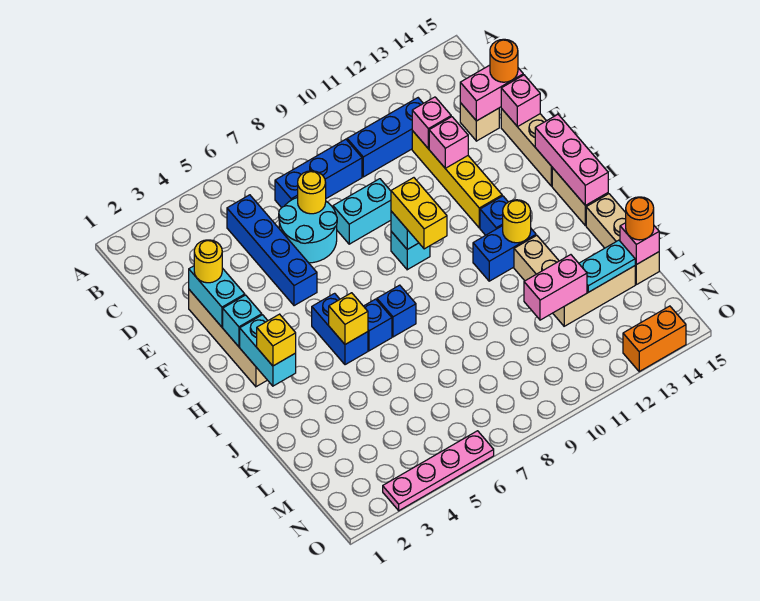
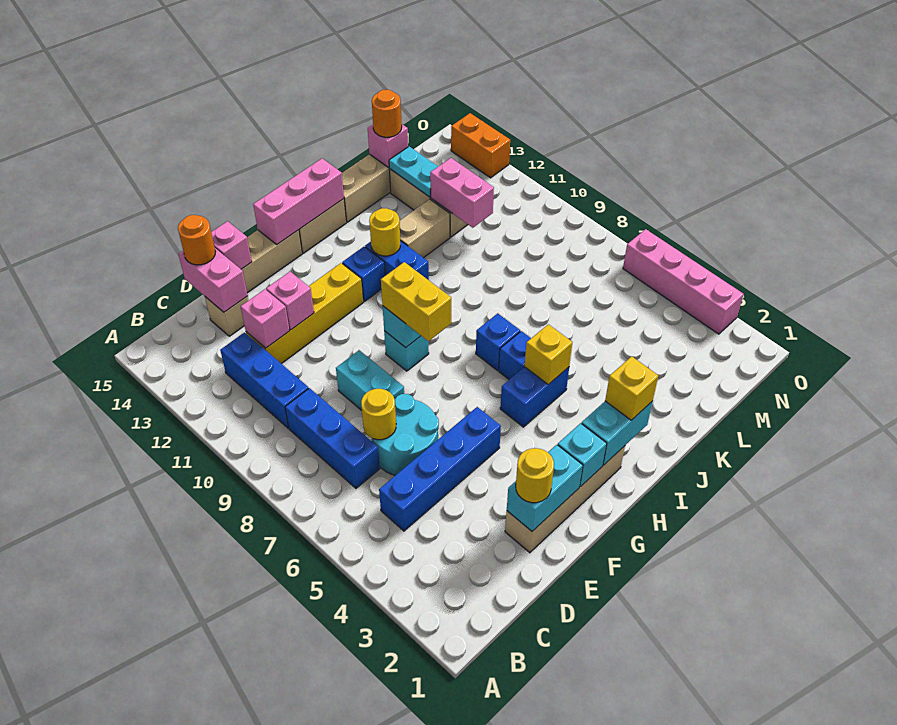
yellow 1x2 brick [391,178,447,249] -> yellow 1x2 brick turned to [381,262,451,342]
pink 1x4 plate [383,431,494,511] -> pink 1x4 brick [623,229,744,334]

